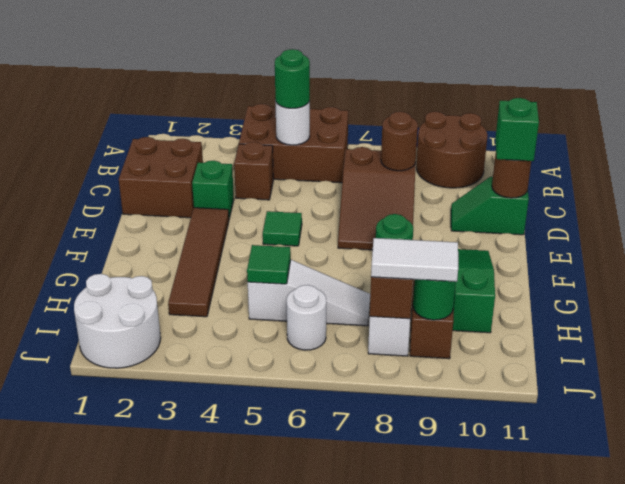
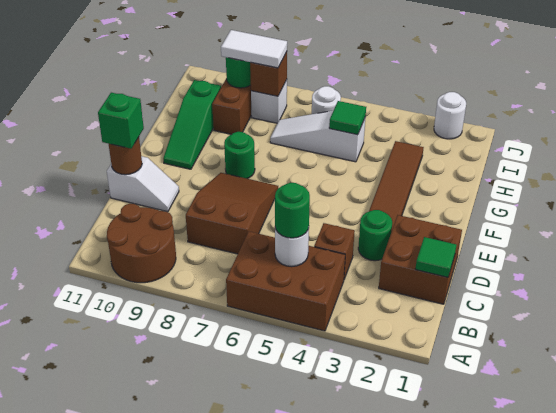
brown 1x1 round brick [381,112,418,171] -> none
green 1x1 brick [192,161,234,218] -> green 1x1 round brick [358,210,392,261]
green 1x2 slope [451,177,529,235] -> white 1x2 slope [107,156,179,212]
green 1x1 tile [263,211,302,246] -> green 1x1 tile moved to [415,237,456,277]
white 2x2 round brick [74,274,161,368] -> white 1x1 round brick [434,92,466,139]

